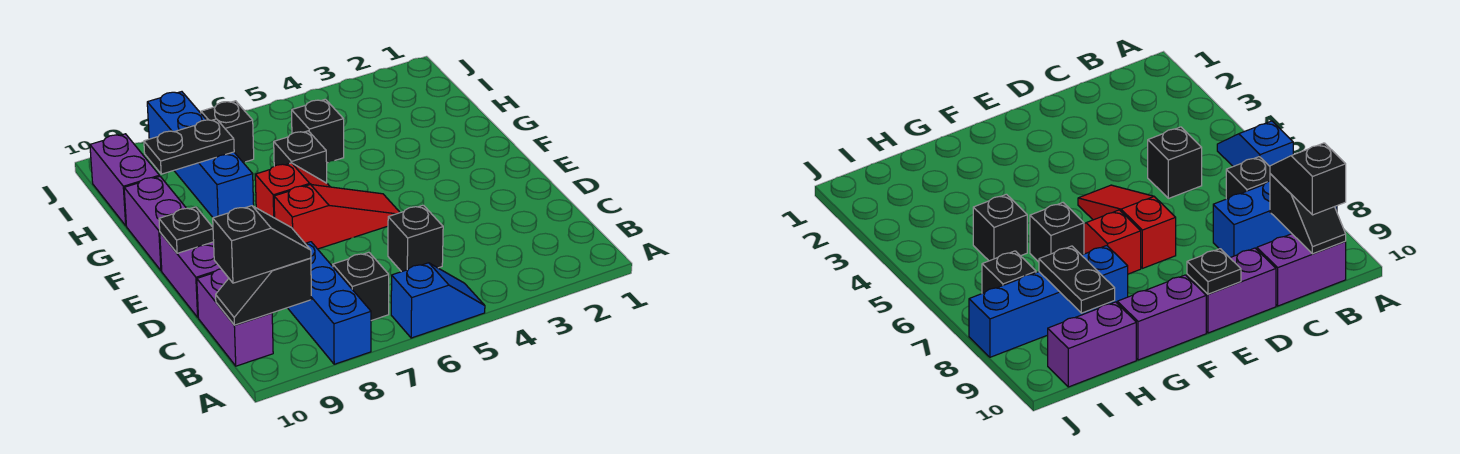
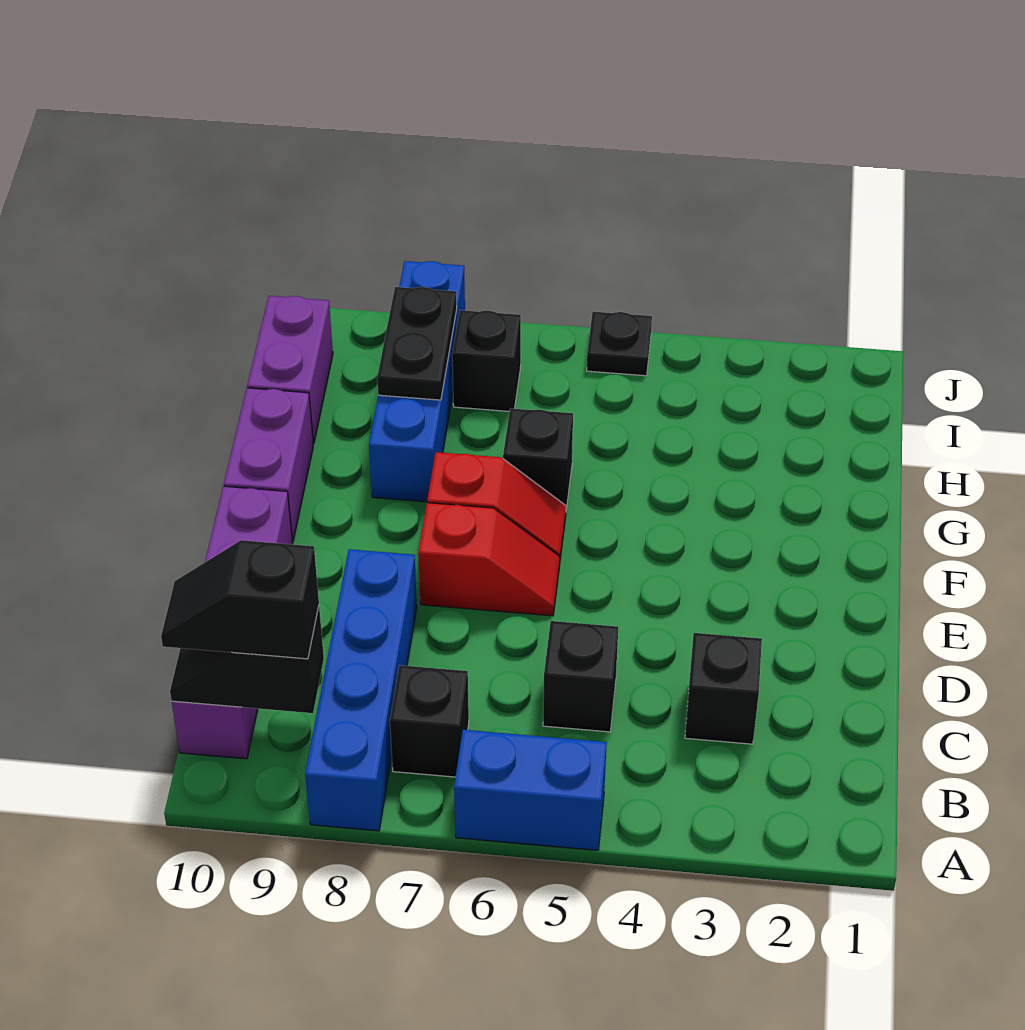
blue 1x2 slope [391,263,485,338] -> blue 1x2 brick [454,730,607,850]
blue 1x3 brick [288,242,371,364] -> blue 1x4 brick [305,549,417,831]
black 1x2 slope [213,206,311,283] -> black 1x2 slope turned to [161,540,319,659]
red 1x3 slope [274,185,400,249] -> red 1x2 slope [418,503,560,616]
black 1x1 plate [159,207,214,253] -> black 1x1 plate moved to [587,312,652,376]
black 1x1 brick [292,99,344,163] -> black 1x1 brick moved to [685,633,762,744]
black 1x2 plate [144,119,234,174] -> black 1x2 plate turned to [377,287,457,400]

